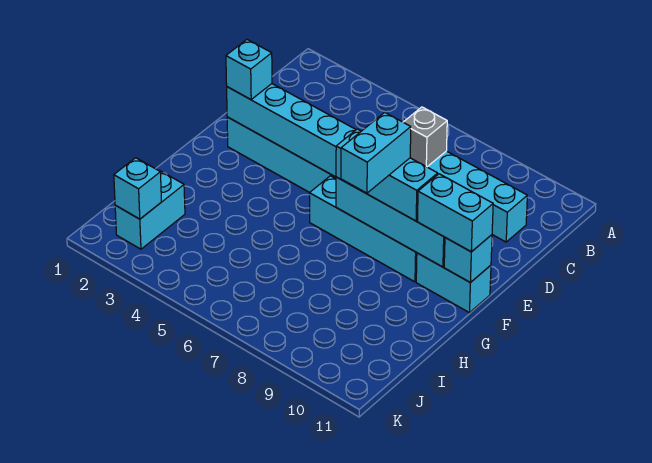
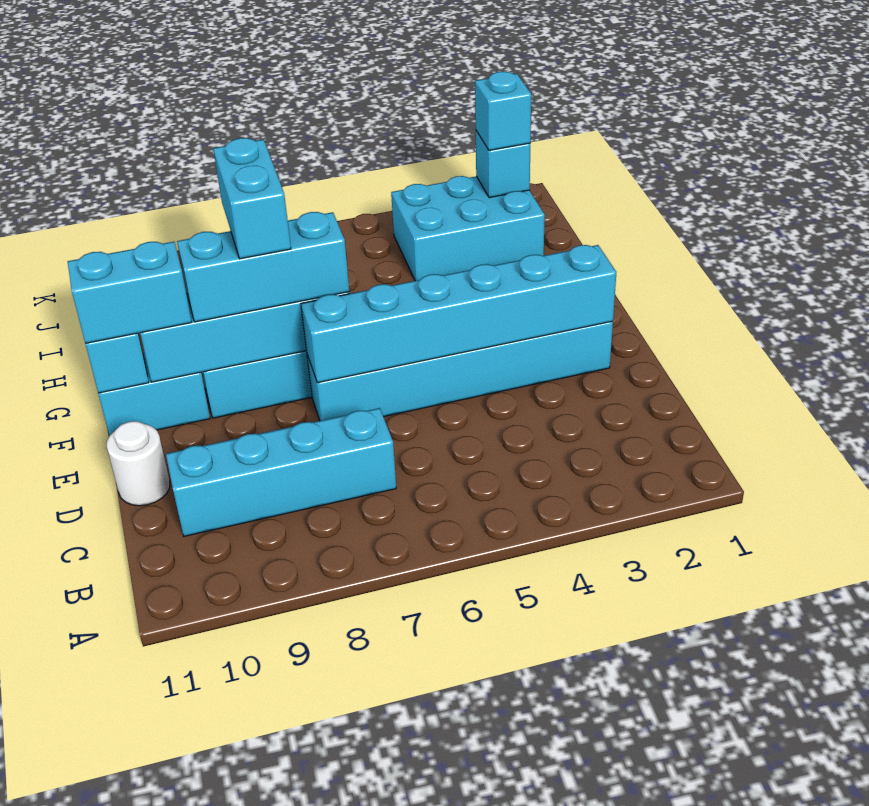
grey 1x1 brick [403,107,447,167] -> none
none -> white 1x1 round brick [107,421,170,506]
cyan 1x1 brick [226,40,272,100] -> cyan 1x1 brick moved to [475,72,531,150]
cyan 1x2 brick [115,171,185,249] -> cyan 2x3 brick [391,176,545,281]

